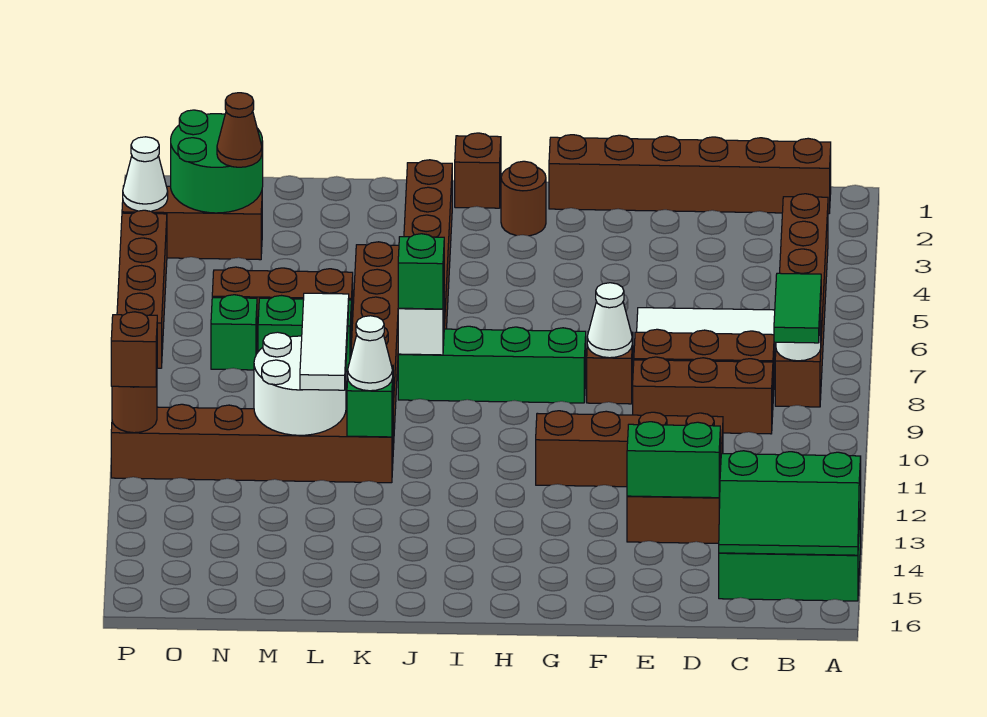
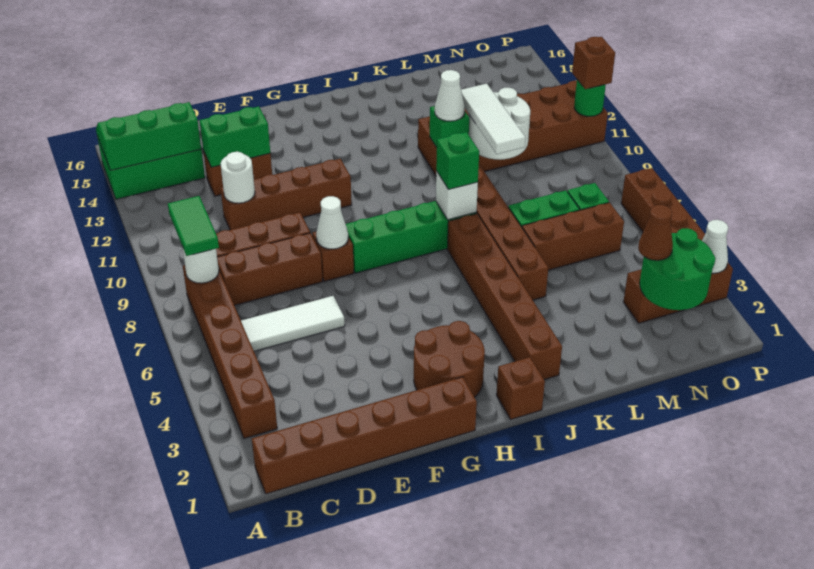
none -> white 1x1 round brick [221,152,255,203]
brown 1x1 round brick [501,161,546,236] -> brown 2x2 round brick [414,321,485,397]
brown 1x6 brick [111,404,393,483] -> brown 2x6 brick [418,81,608,175]
brown 1x1 round brick [112,381,157,433] -> green 1x1 round brick [574,80,606,116]

